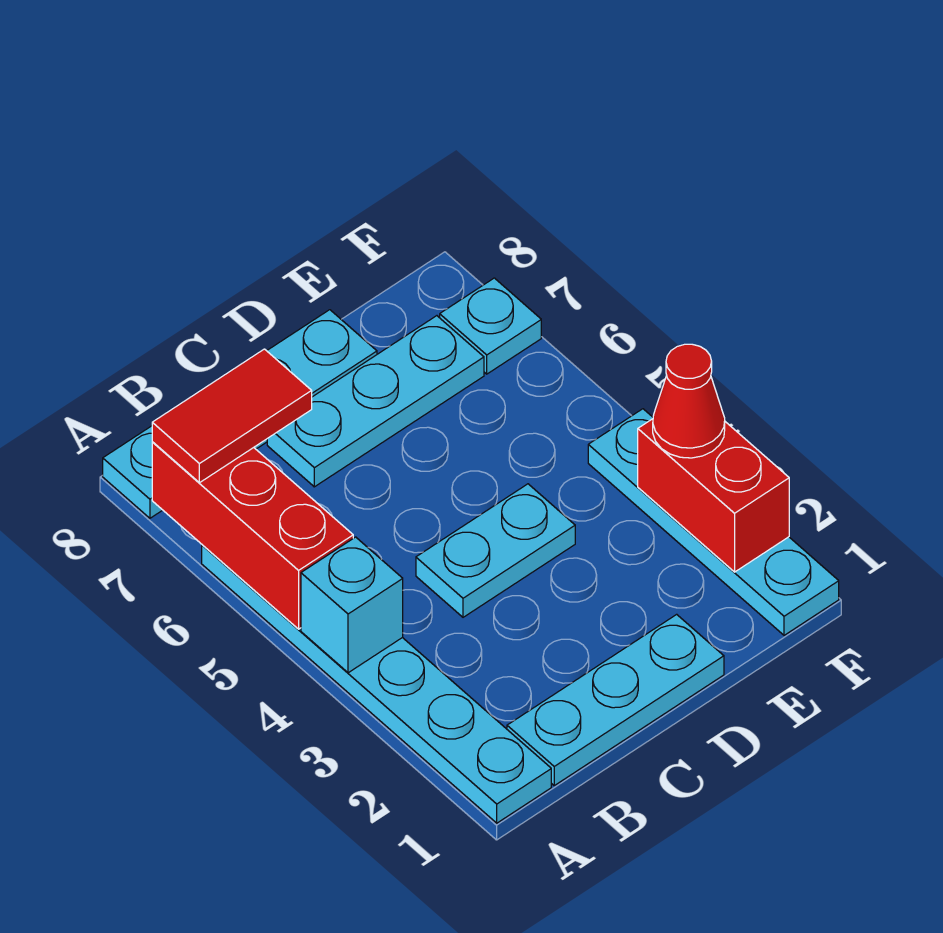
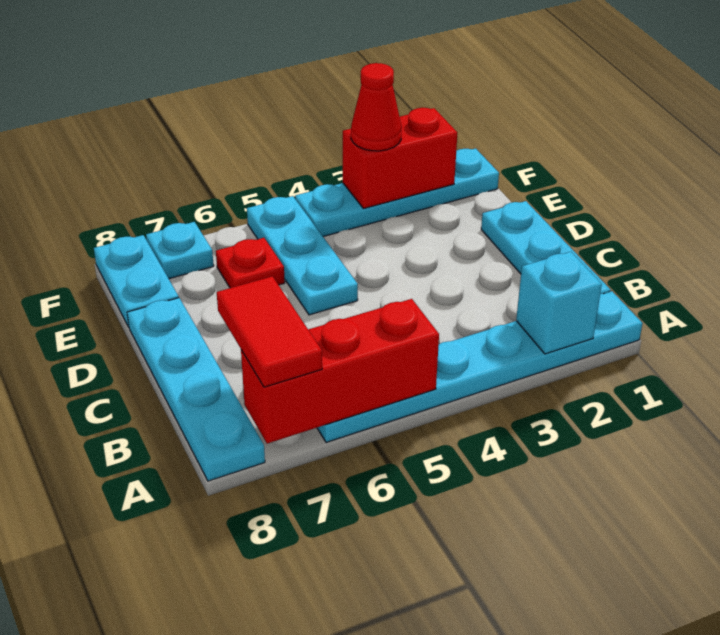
cyan 1x1 brick [301,537,403,673] -> cyan 1x1 brick moved to [516,252,602,354]
cyan 1x2 plate [416,484,575,617] -> cyan 1x2 plate moved to [94,235,179,327]
cyan 1x3 plate [267,316,484,487] -> cyan 1x3 plate moved to [247,196,358,315]
none -> red 1x1 plate [216,238,285,288]

